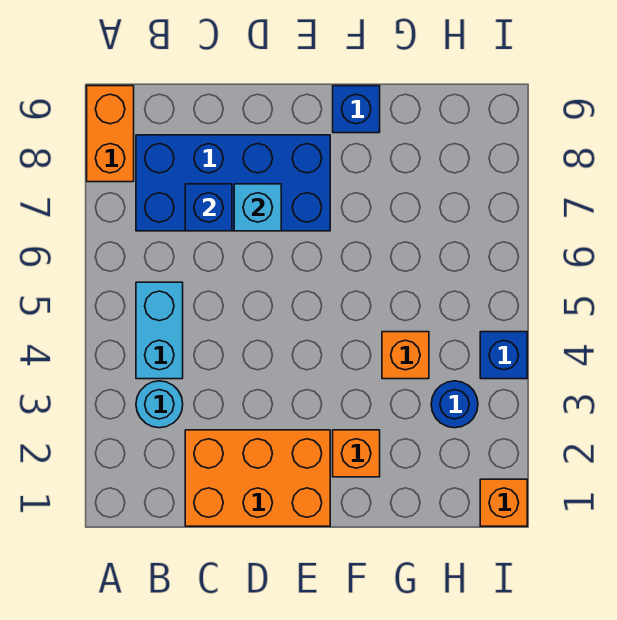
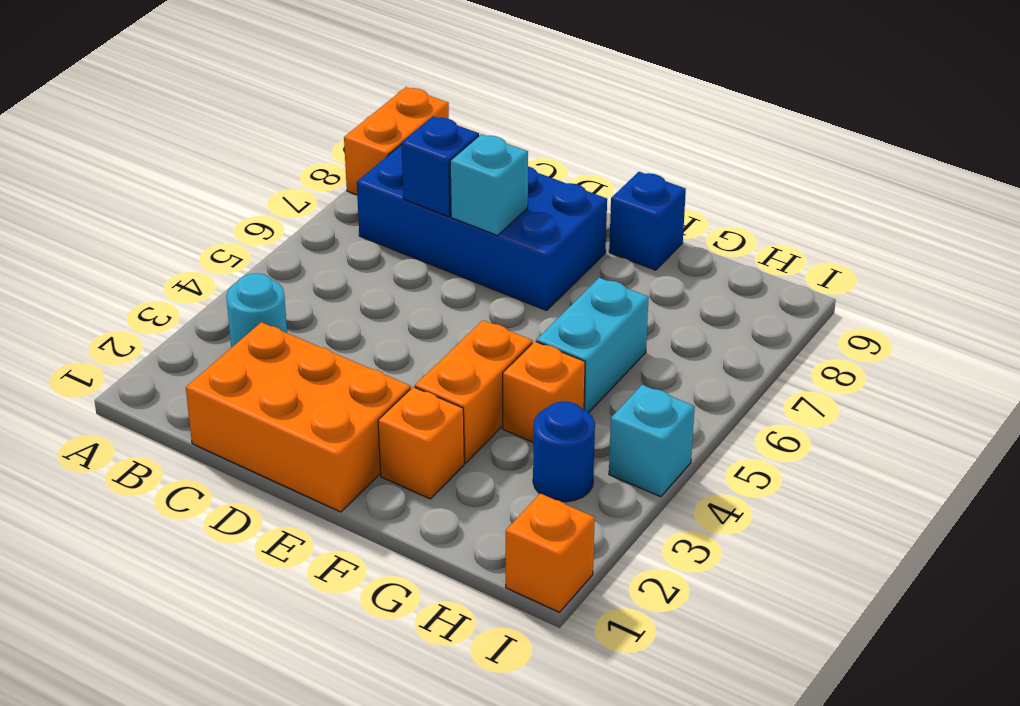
cyan 1x2 brick [136,282,183,379] -> cyan 1x2 brick moved to [536,278,649,413]
none -> orange 1x2 brick [415,320,532,463]
blue 1x1 brick [480,332,527,379] -> cyan 1x1 brick [609,385,695,497]

